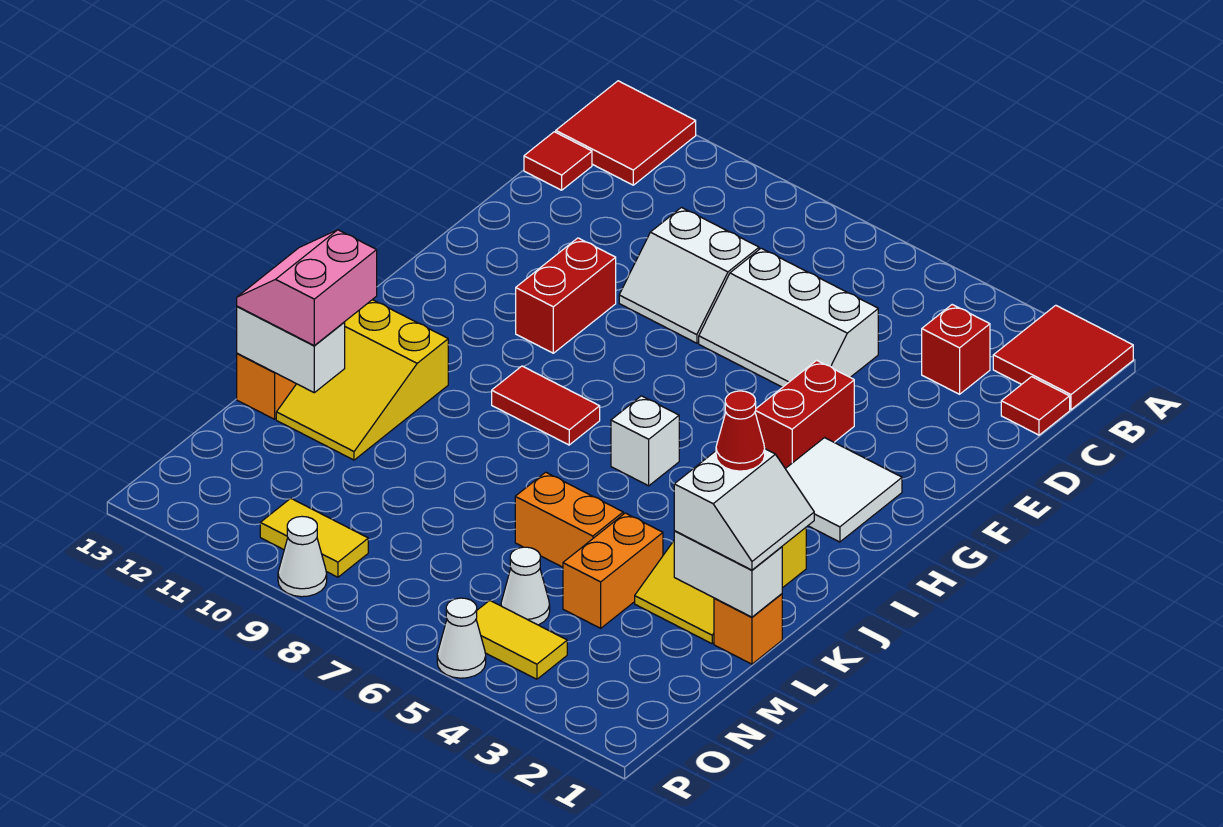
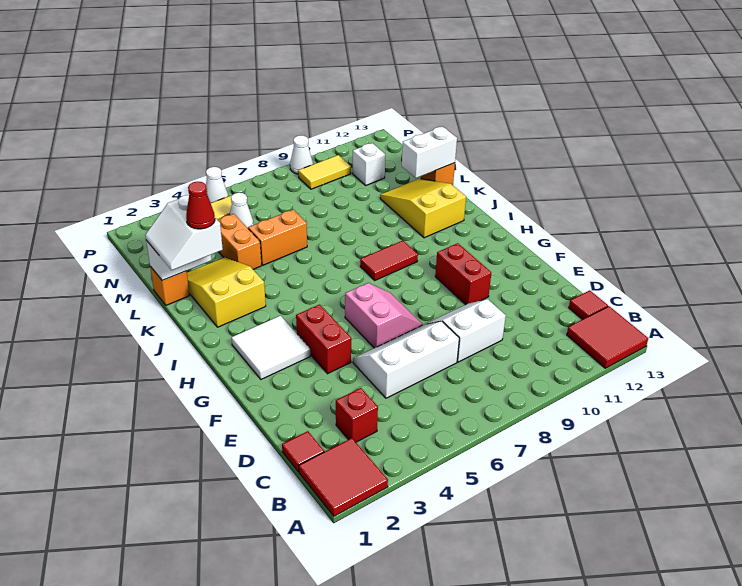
white 1x1 brick [611,396,679,486] -> white 1x1 brick moved to [353,143,385,185]
pink 2x2 slope [237,230,377,345] -> pink 2x2 slope moved to [345,283,422,348]

